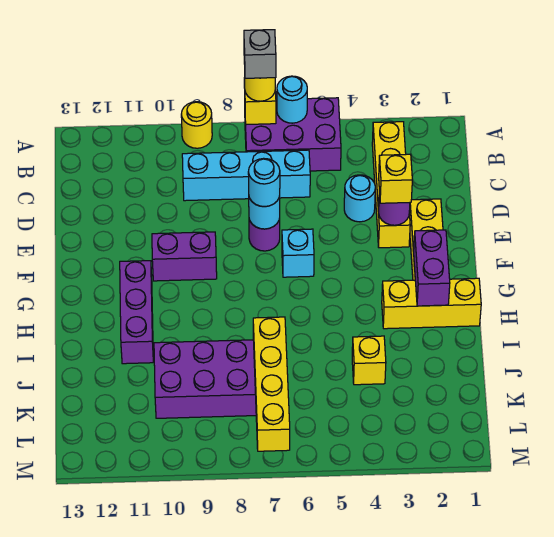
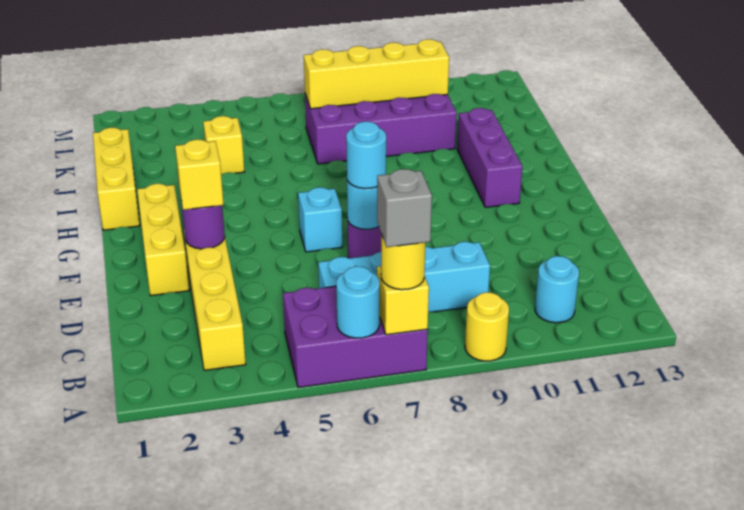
cyan 1x1 round brick [344,175,375,222] -> cyan 1x1 round brick moved to [535,256,579,323]
purple 1x2 brick [152,232,217,281] -> none
purple 1x2 brick [414,230,450,306] -> none
yellow 1x3 brick [382,278,481,329] -> yellow 1x3 brick turned to [93,128,140,230]
yellow 1x4 brick [253,317,290,451] -> yellow 1x4 brick turned to [304,39,449,109]

